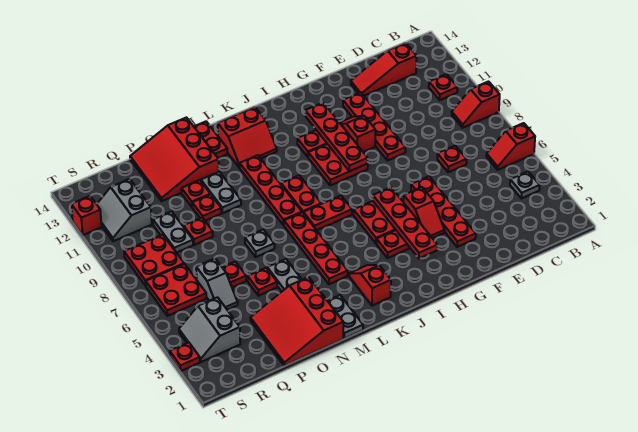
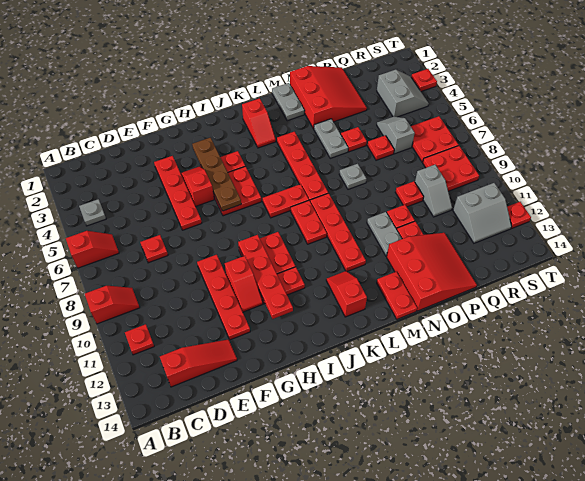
red 1x4 plate [373,187,437,258] -> brown 1x4 plate [192,138,241,211]
red 2x2 slope [218,107,277,168] -> red 1x2 slope [326,271,367,317]
grey 1x2 plate [153,211,193,253] -> grey 1x2 slope [415,165,452,217]
grey 2x2 slope [97,179,152,241] -> grey 2x2 slope turned to [453,183,512,243]
red 1x1 brick [71,196,102,235] -> red 1x1 plate [507,202,531,228]

